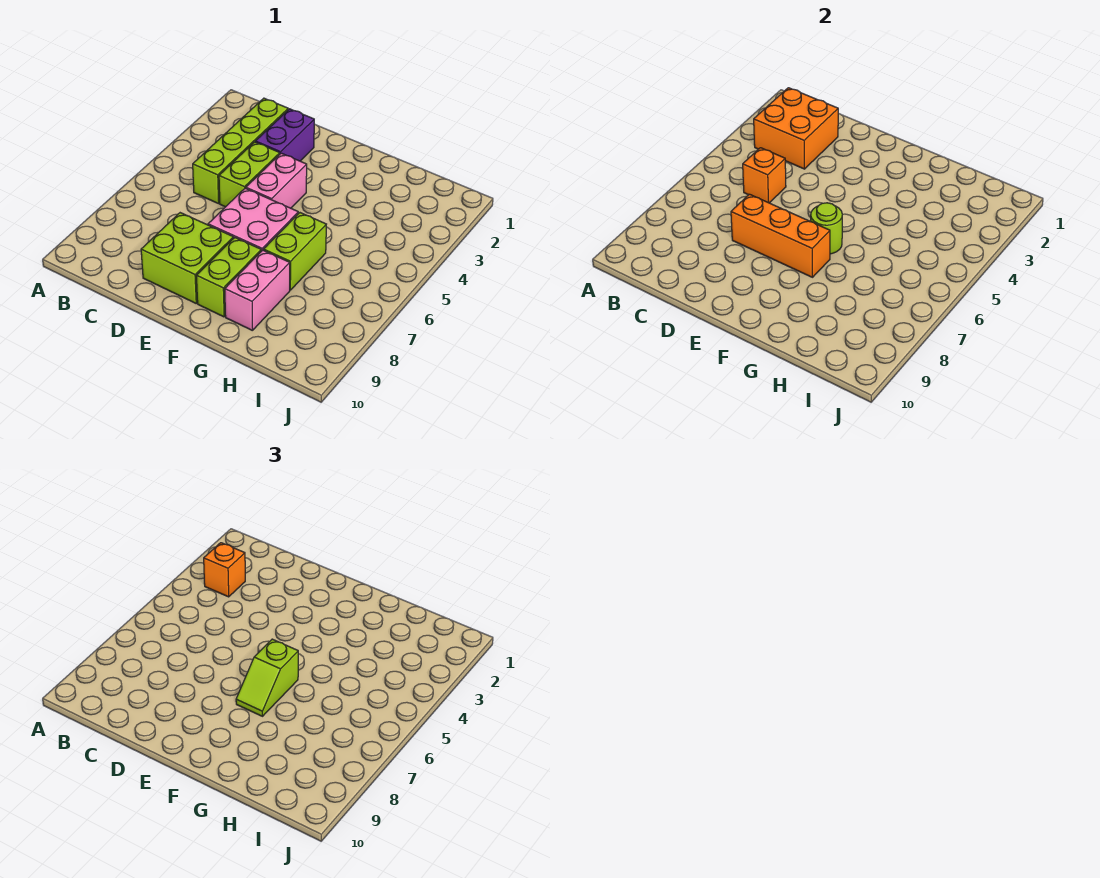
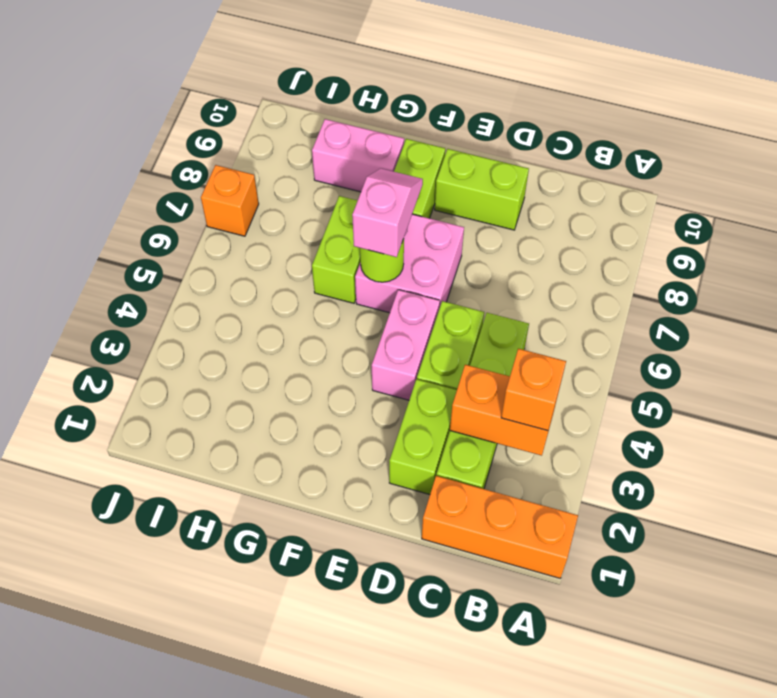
orange 2x2 brick [754,88,838,169] -> orange 1x2 brick [450,365,555,456]
orange 1x1 brick [743,148,786,203] -> orange 1x1 brick moved to [201,165,259,236]
purple 1x2 brick [255,109,314,161] -> lime 1x2 brick [389,379,457,495]
orange 1x3 brick [731,194,830,277] -> orange 1x3 brick moved to [422,476,578,578]
lime 2x2 brick [141,213,233,303] -> lime 1x2 brick [435,149,529,230]
lime 1x2 slope [236,639,298,716] -> pink 1x2 slope [352,169,423,257]
pink 1x2 brick [225,250,290,331] -> pink 1x2 brick turned to [312,119,404,192]

